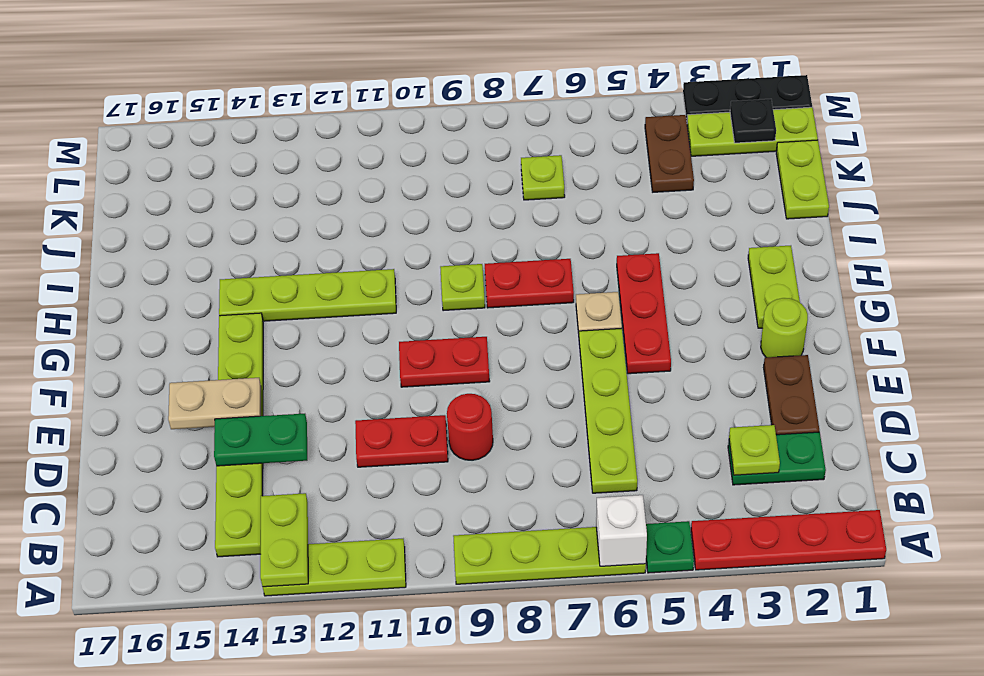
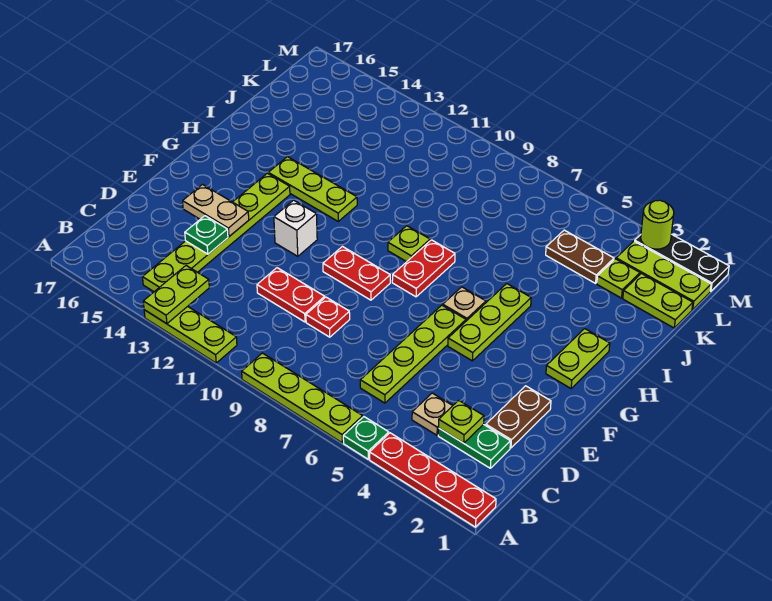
white 1x1 brick [596,495,647,566] -> white 1x1 brick moved to [274,200,317,256]
none -> tan 1x1 plate [412,393,453,435]
red 1x1 round brick [447,394,493,460] -> red 1x1 plate [306,297,350,337]
green 1x2 plate [214,414,307,466] -> green 1x1 plate [185,216,228,254]
lime 1x1 round brick [761,298,808,357] -> lime 1x1 round brick moved to [641,200,674,249]
red 1x3 plate [617,253,671,374] -> lime 1x3 plate [448,284,531,361]
red 1x2 plate [485,259,574,308] -> red 1x2 plate turned to [392,240,455,297]
lime 1x4 plate [219,269,396,321] -> lime 1x3 plate [268,157,357,221]
lime 1x2 plate [776,140,829,219] -> lime 1x2 plate turned to [623,273,693,328]
brown 1x2 plate [645,115,694,192] -> brown 1x2 plate turned to [546,230,614,283]
lime 1x1 plate [521,155,565,200] -> lime 1x1 plate moved to [597,259,640,298]
black 1x1 plate [730,99,776,143] -> none

